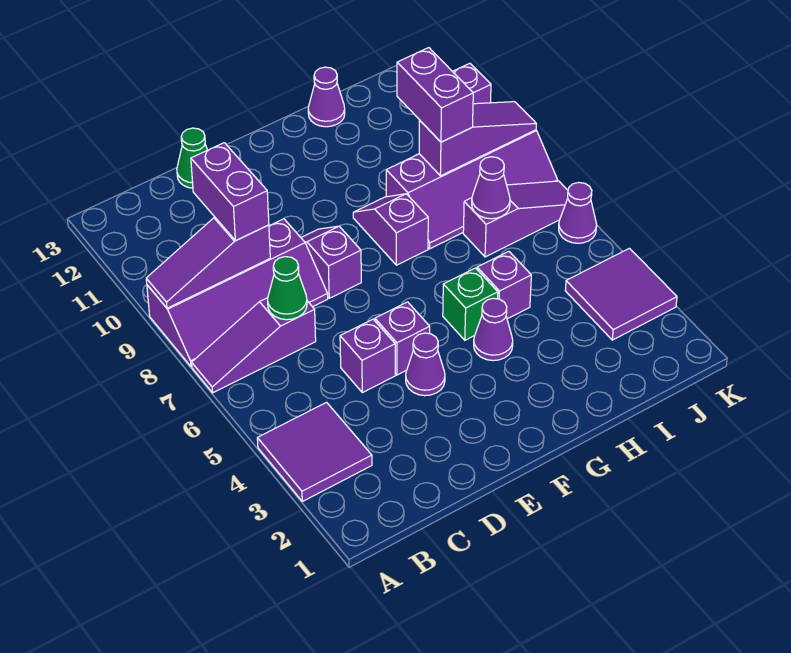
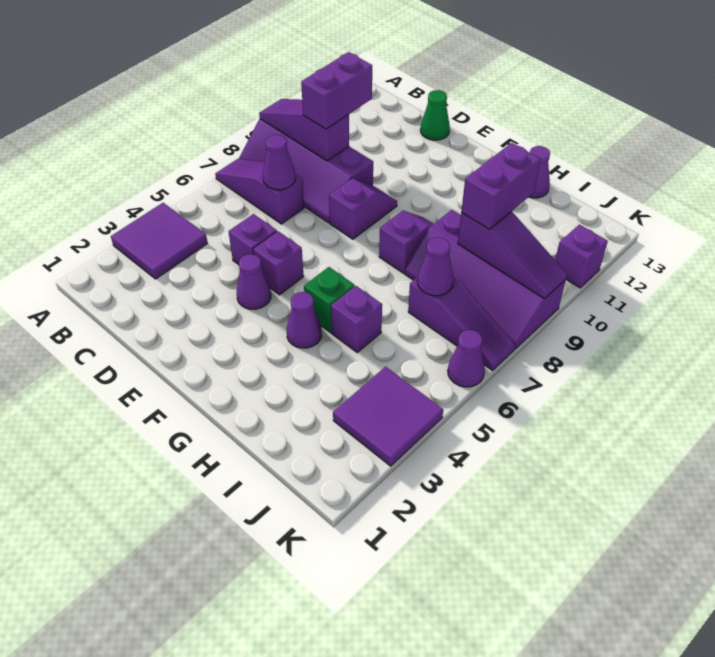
green 1x1 cone [268,257,307,320] -> purple 1x1 cone [263,135,295,190]

